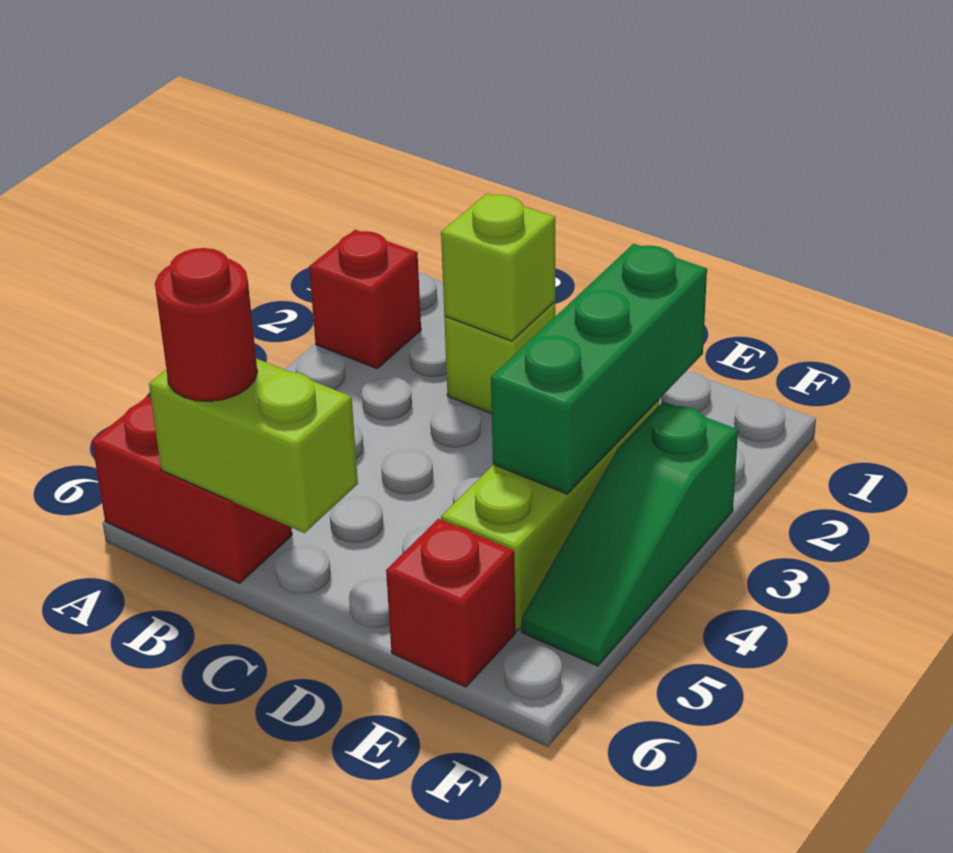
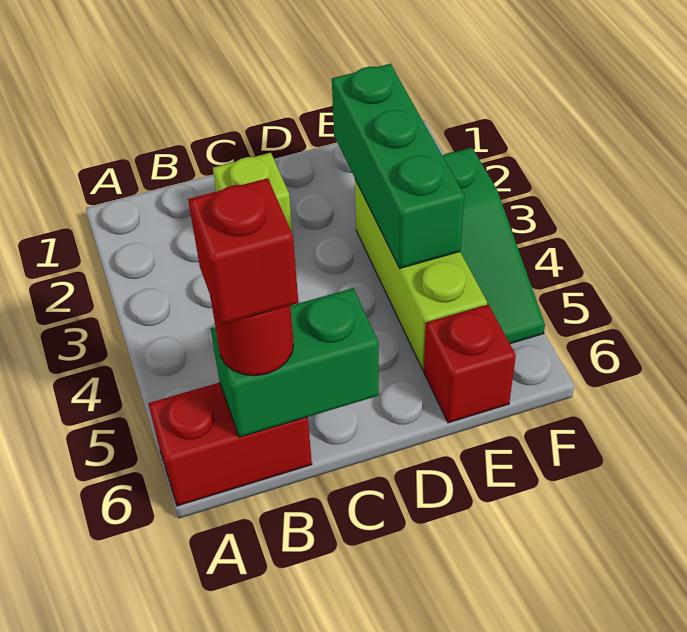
red 1x1 brick [309,230,421,369] -> red 1x1 brick moved to [188,178,299,325]
lime 1x2 brick [149,358,358,533] -> green 1x2 brick [210,288,379,437]
lime 1x1 brick [441,194,555,341] -> none

